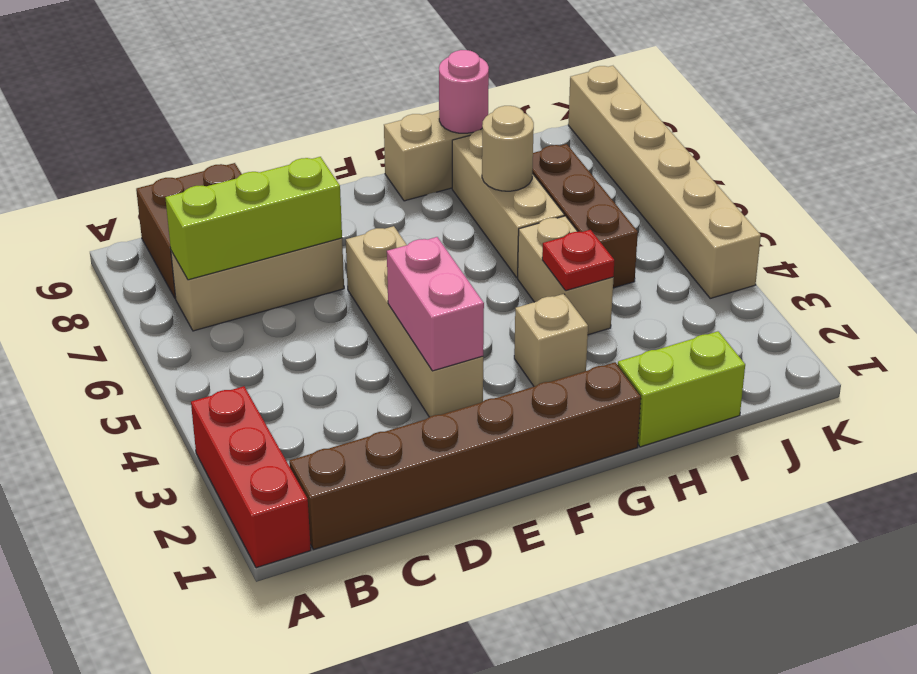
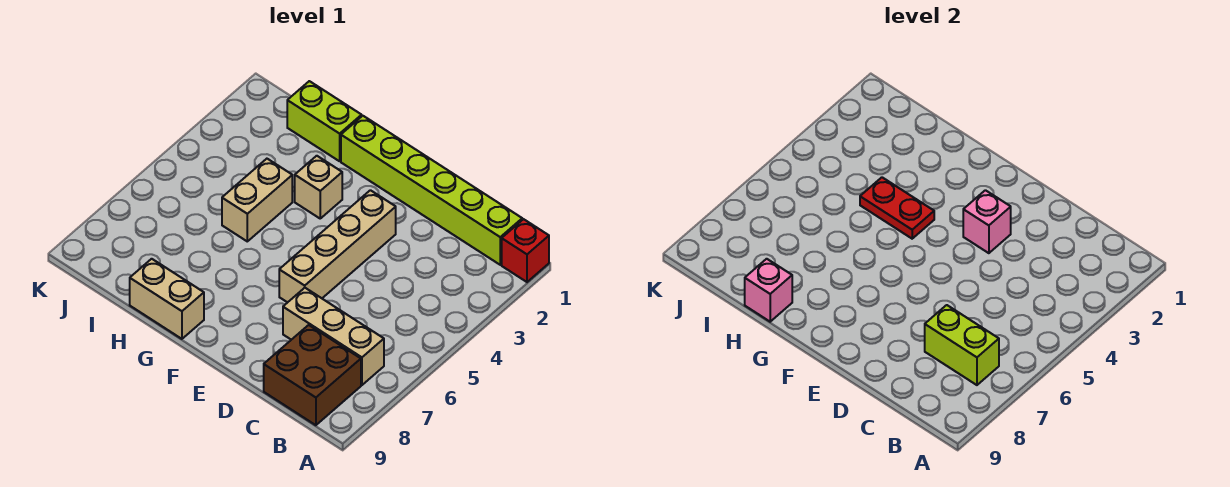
red 1x3 brick [191,386,311,568] -> red 1x1 brick [502,219,549,282]
brown 1x6 brick [289,362,641,550] -> lime 1x6 brick [341,116,522,265]
lime 1x3 brick [165,157,342,280] -> lime 1x2 brick [925,305,999,385]
pink 1x2 brick [387,237,484,371] -> pink 1x1 brick [963,190,1011,253]
red 1x1 plate [542,230,614,291] -> red 1x2 plate [860,177,934,239]
tan 1x3 brick [452,130,564,277] -> none
tan 1x1 round brick [482,106,534,191] -> none
pink 1x1 round brick [439,50,489,133] -> pink 1x1 brick [745,259,792,322]
brown 1x3 brick [532,144,638,288] -> none
tan 1x6 brick [568,66,761,298] -> none

